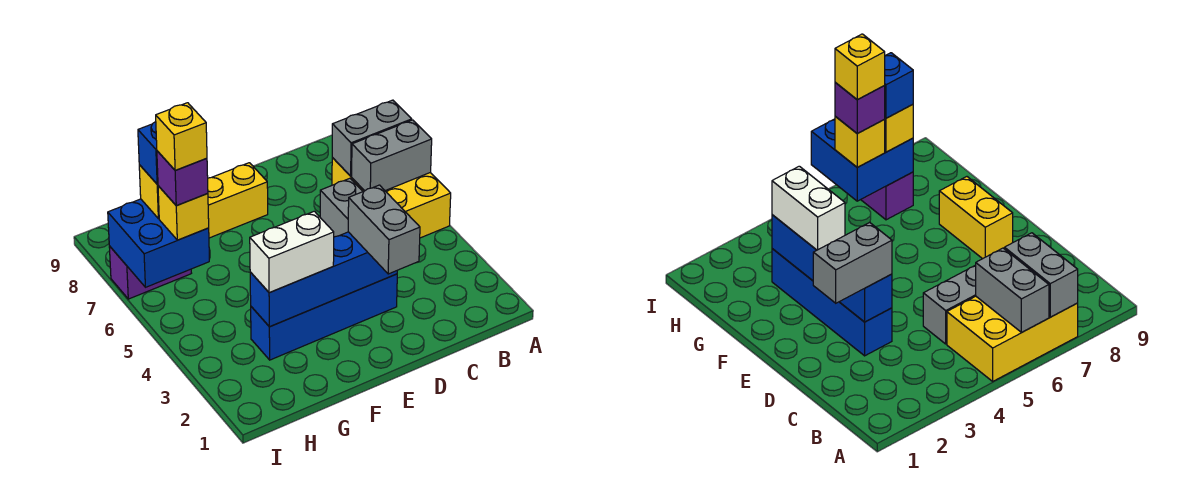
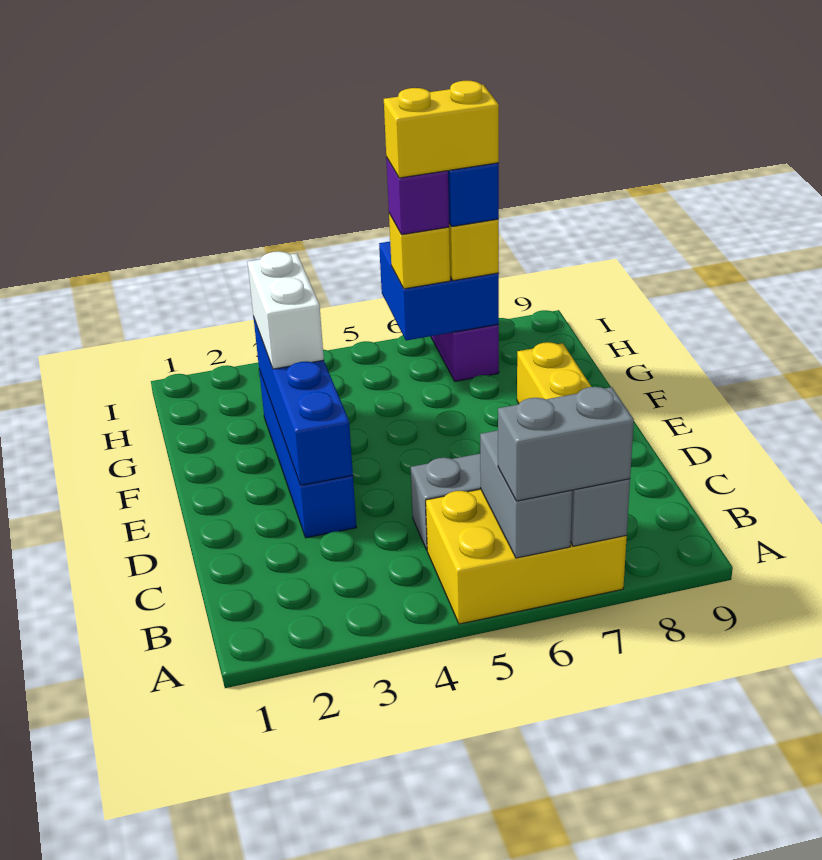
grey 1x2 brick [348,185,420,274] -> grey 1x2 brick moved to [498,387,634,501]
yellow 1x1 brick [156,103,207,170] -> yellow 1x2 brick [384,81,499,178]

